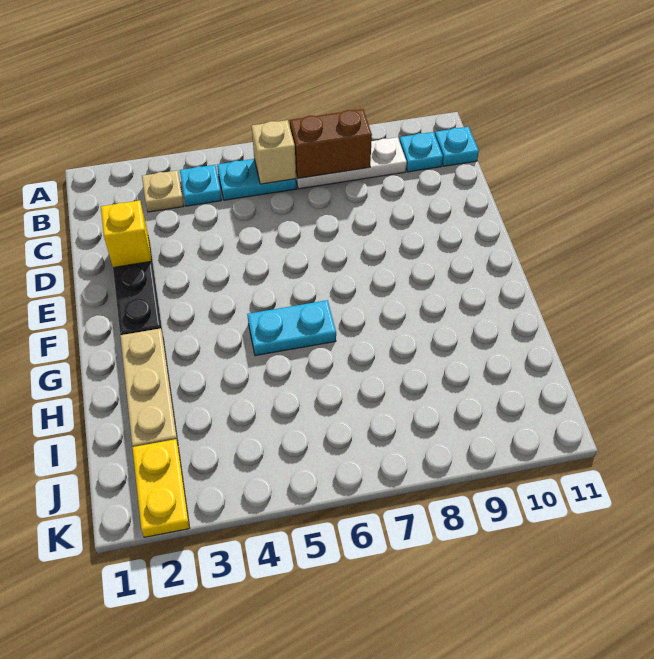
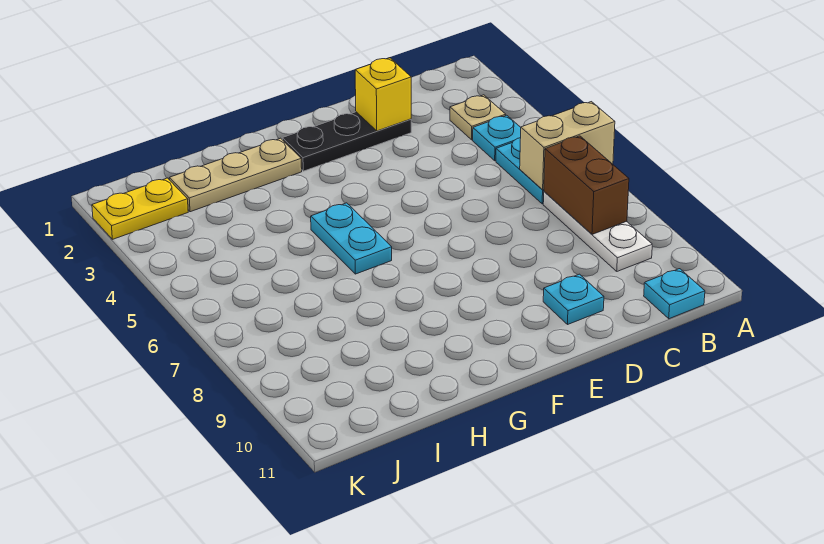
tan 1x1 brick [252,120,296,184] -> tan 1x2 brick [520,102,615,190]
cyan 1x1 plate [399,132,443,172] -> cyan 1x1 plate moved to [543,274,604,325]

